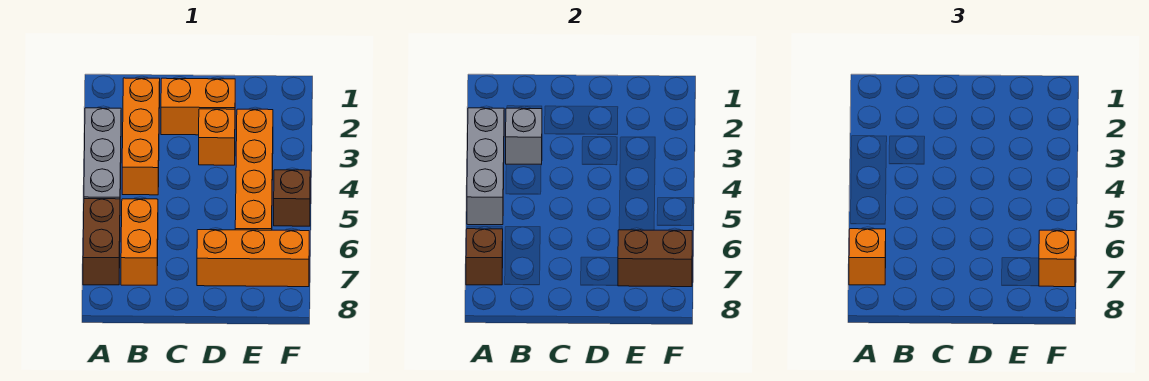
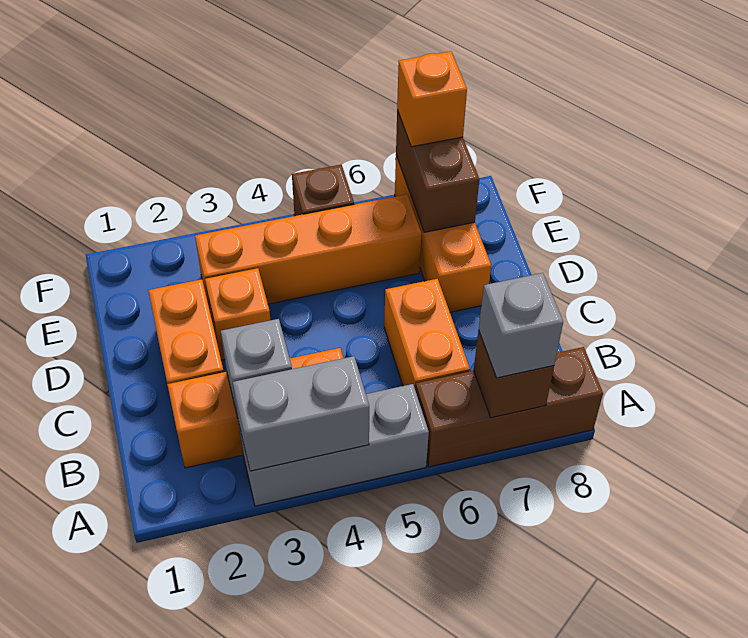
grey 1x3 brick [467,108,504,225] -> grey 1x2 brick [233,356,369,471]
brown 1x2 brick [83,199,120,285] -> brown 1x3 brick [415,347,603,467]
orange 1x1 brick [849,229,886,285] -> grey 1x1 brick [479,273,563,378]
orange 1x2 brick [121,199,158,285] -> orange 1x2 brick turned to [384,279,470,390]

